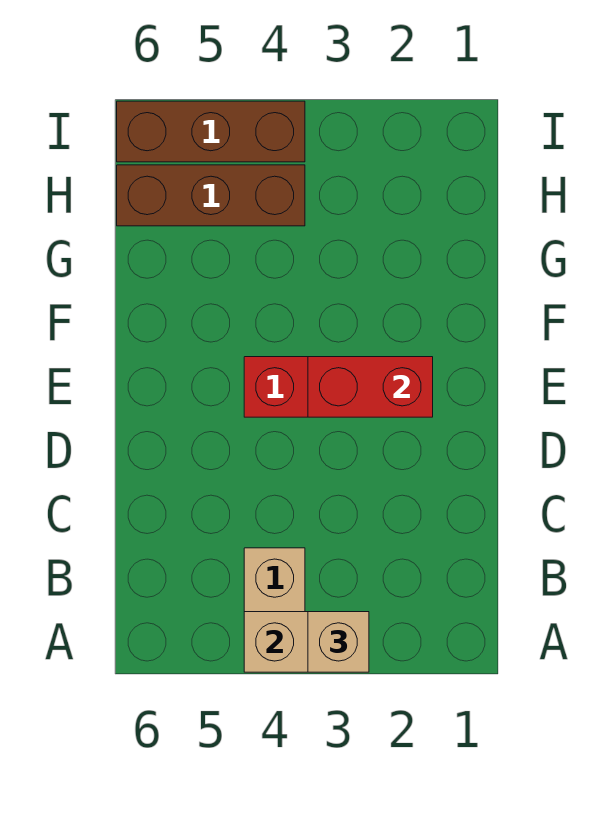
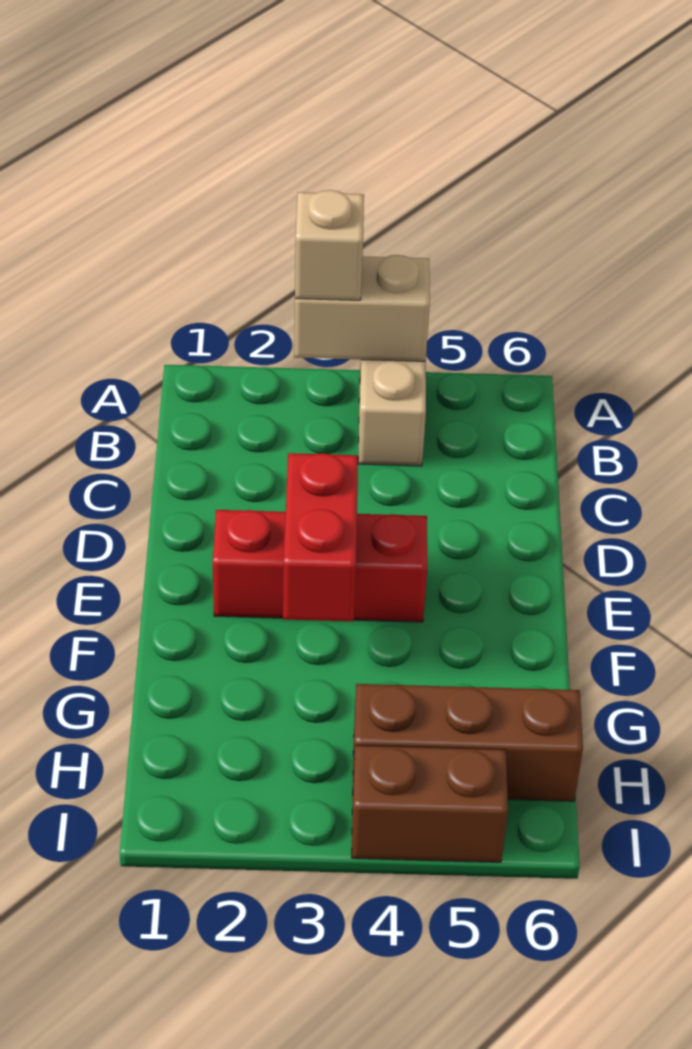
red 1x2 brick [308,357,433,417] -> red 1x2 brick turned to [283,453,358,621]
brown 1x3 brick [117,101,305,162] -> brown 1x2 brick [352,745,508,862]

